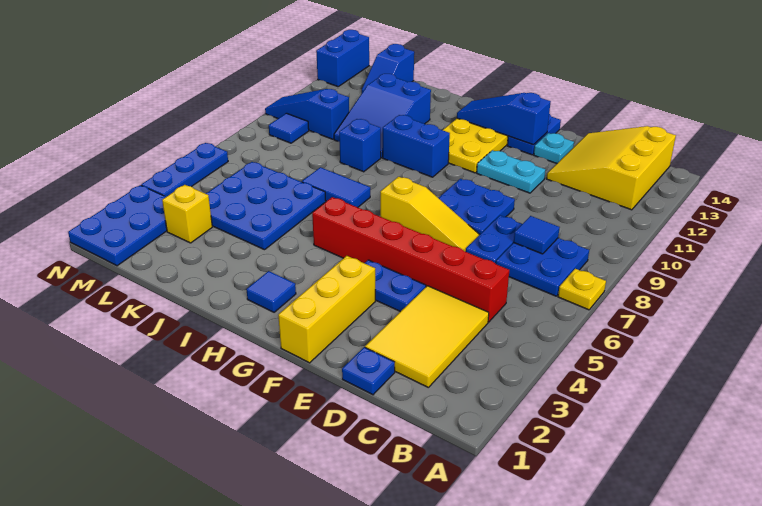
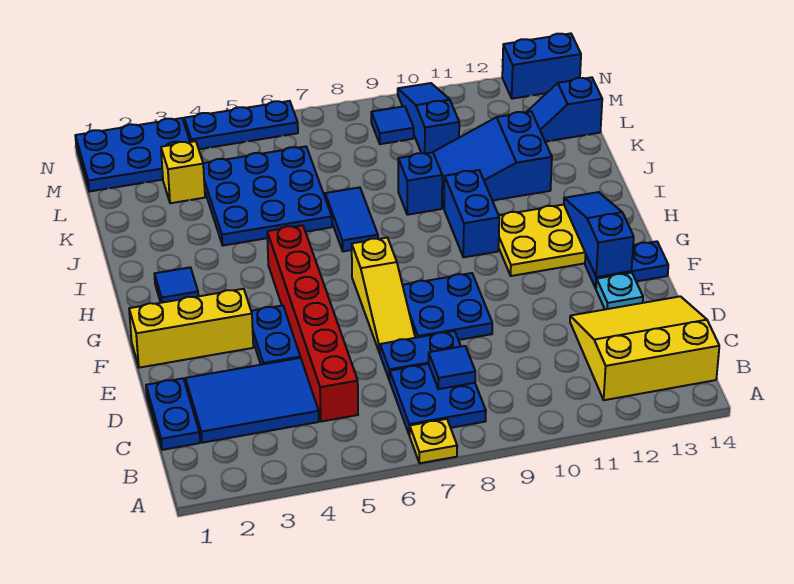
yellow 2x3 tile [365,286,489,388] -> blue 2x3 tile [185,358,319,443]
blue 1x1 plate [342,347,395,395] -> blue 1x2 plate [146,378,200,450]
cyan 1x2 plate [477,150,545,193] -> none

